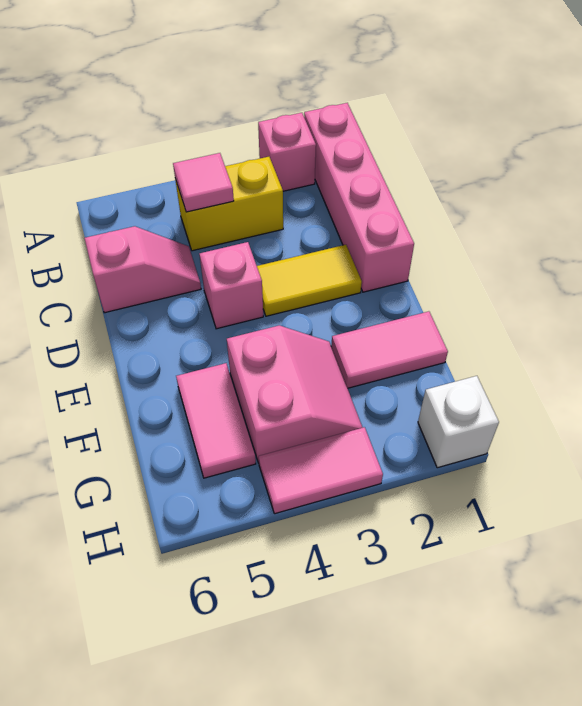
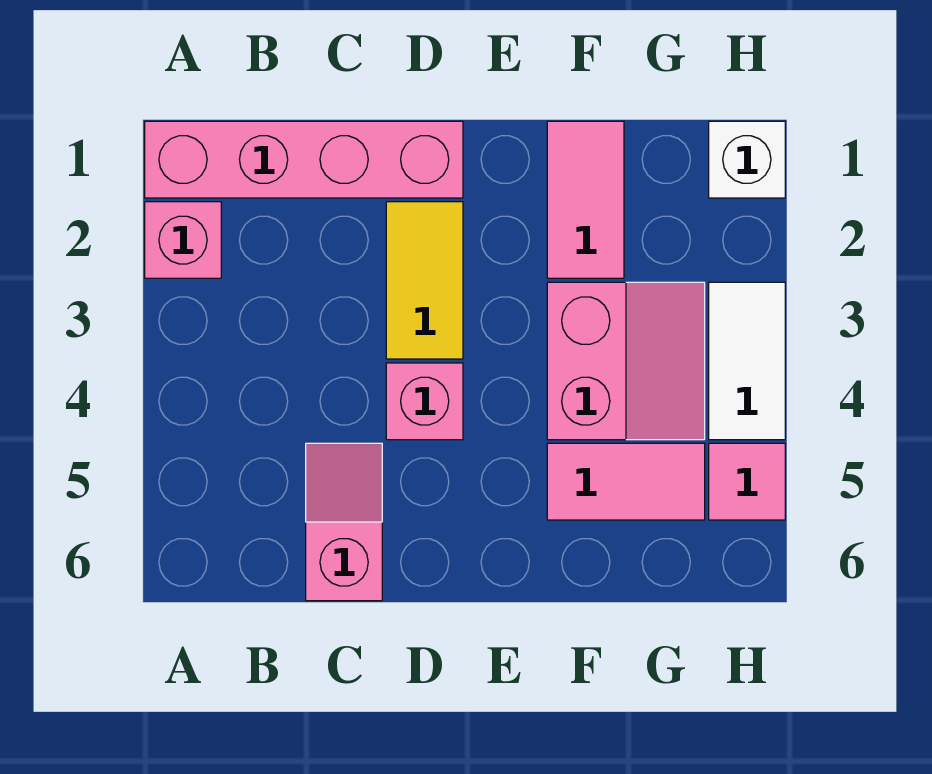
yellow 1x2 brick [175,157,283,251] -> none
pink 1x1 tile [173,153,234,212] -> pink 1x1 tile moved to [709,443,785,520]
pink 2x2 slope [227,326,363,463] -> pink 2x2 slope turned to [547,282,705,440]
pink 1x2 tile [259,427,383,514] -> white 1x2 tile [709,282,785,440]

